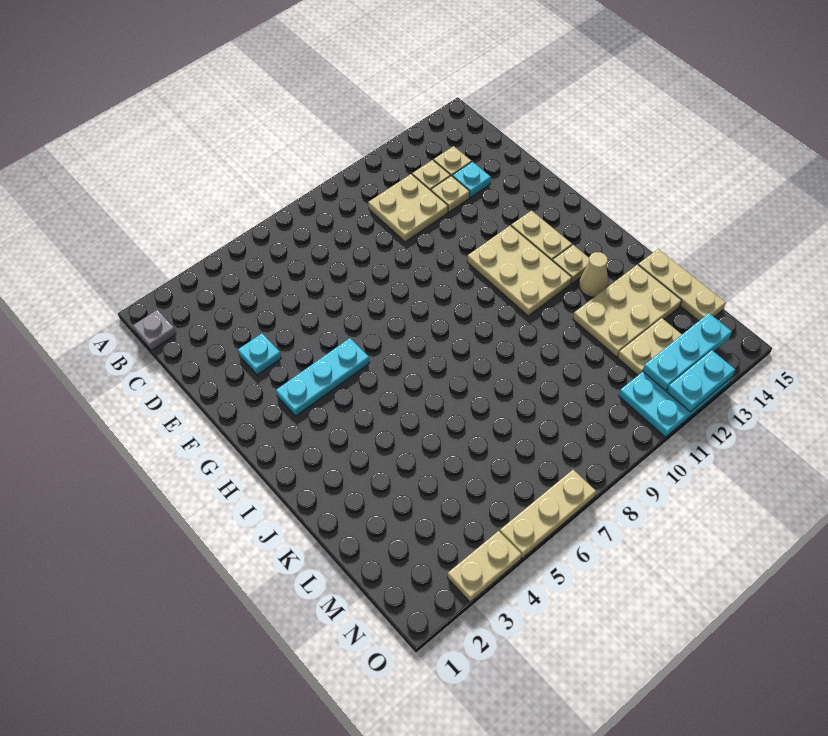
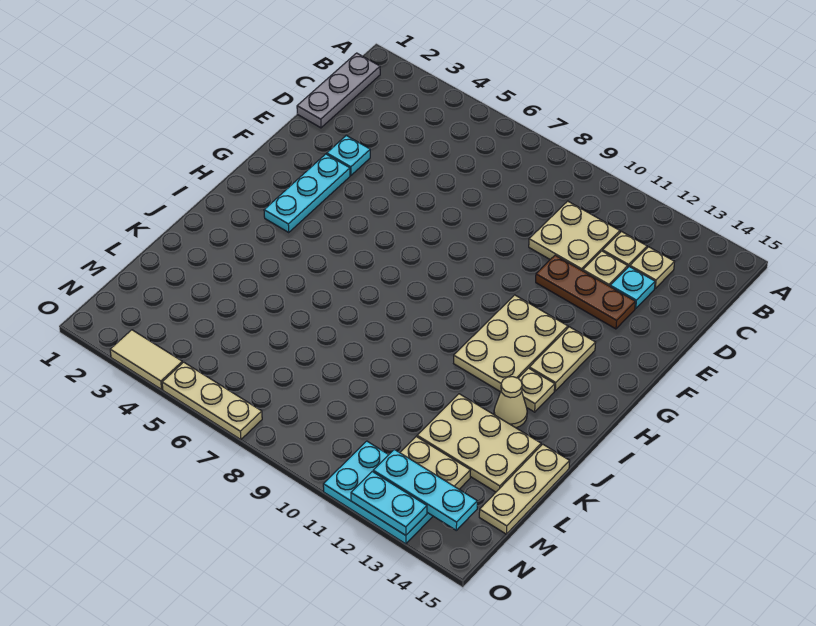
grey 1x1 plate [133,310,176,350] -> grey 1x3 plate [297,53,380,128]
none -> brown 1x3 plate [536,255,635,329]
cyan 1x3 plate [276,338,369,416] -> cyan 1x3 plate turned to [264,154,350,232]
tan 1x2 plate [447,531,522,602] -> tan 1x2 tile [110,330,182,389]

